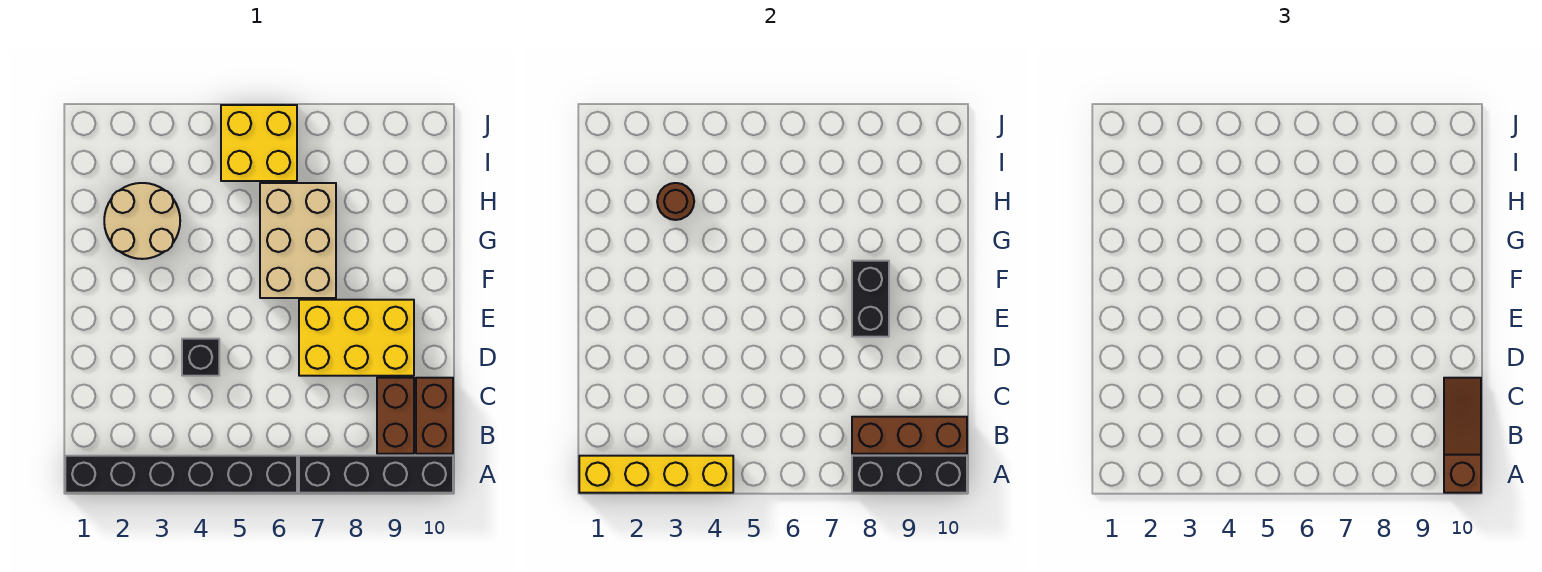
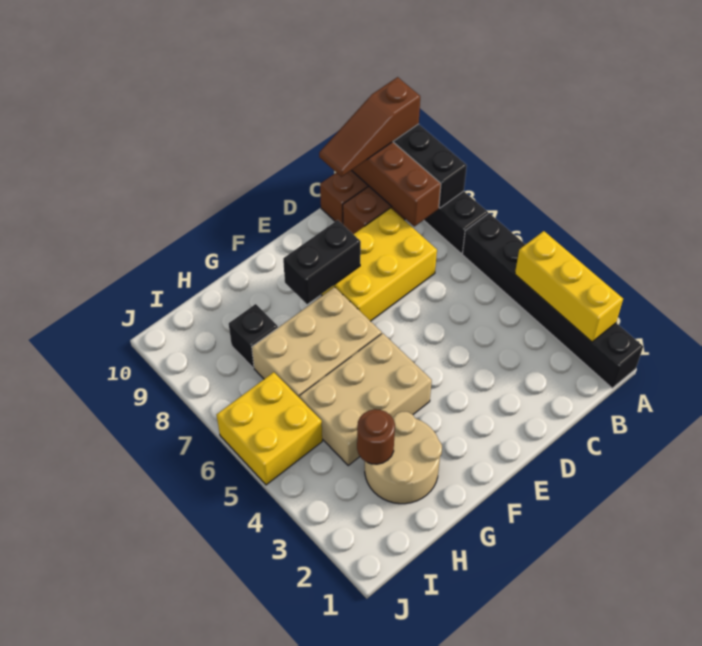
yellow 1x4 brick [579,456,733,493] -> yellow 1x3 brick [515,231,623,342]
black 1x1 brick [182,339,219,376] -> black 1x1 brick moved to [229,304,278,368]
yellow 2x3 brick [299,300,414,376] -> yellow 2x3 brick turned to [321,208,437,321]
none -> tan 2x3 brick [300,333,432,465]

